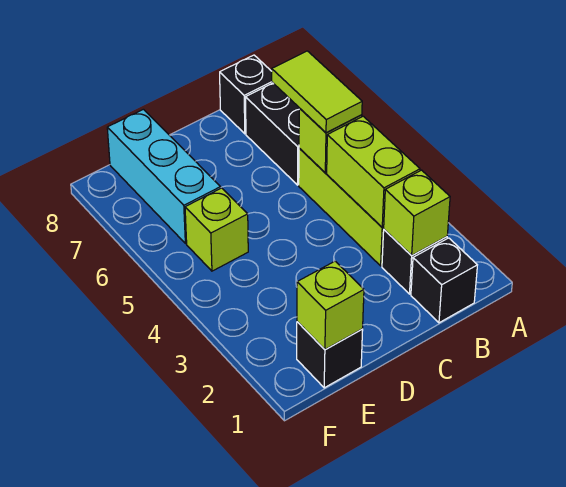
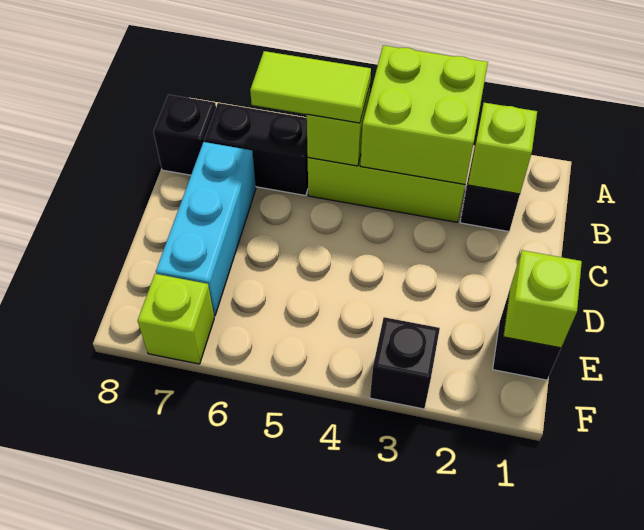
black 1x1 brick [411,238,477,323] -> black 1x1 brick moved to [370,317,440,409]
lime 1x2 brick [327,116,420,227] -> lime 2x2 brick [360,45,488,184]
lime 1x1 brick [185,188,248,271] -> lime 1x1 brick moved to [138,274,214,364]
cyan 1x3 brick [107,109,221,244] -> cyan 1x3 brick turned to [156,142,256,316]

